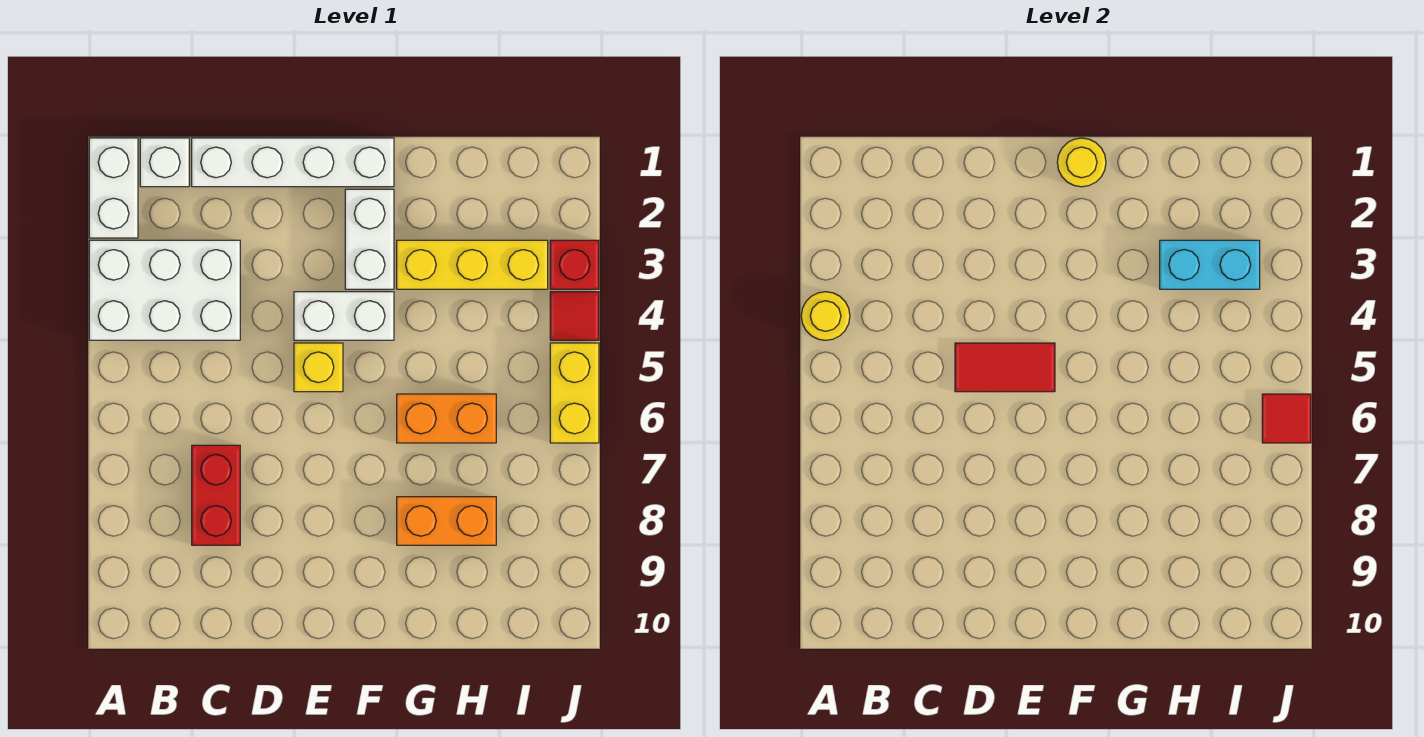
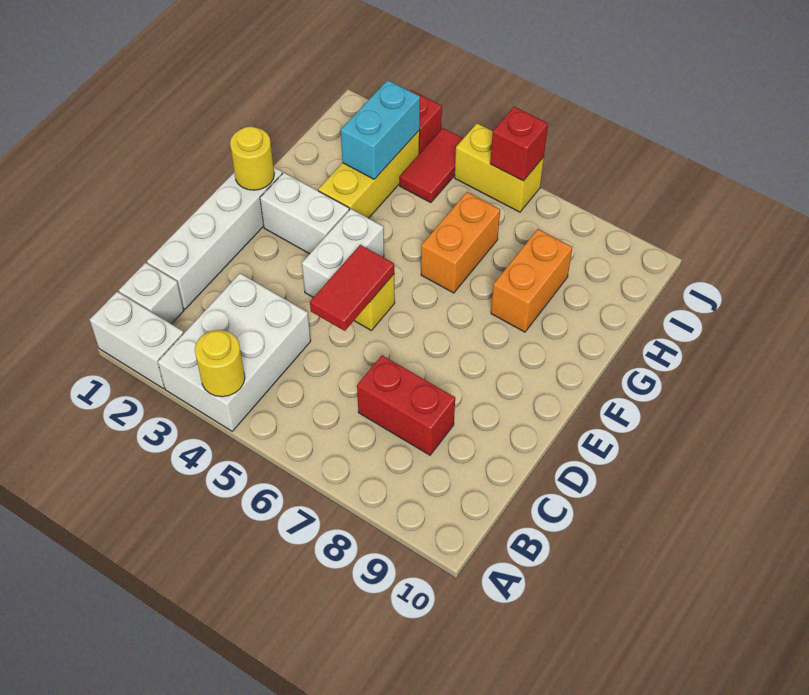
red 1x1 tile [550,292,599,340] -> red 1x2 tile [400,128,463,203]
red 1x1 tile [1262,394,1311,443] -> red 1x1 brick [490,107,548,181]

